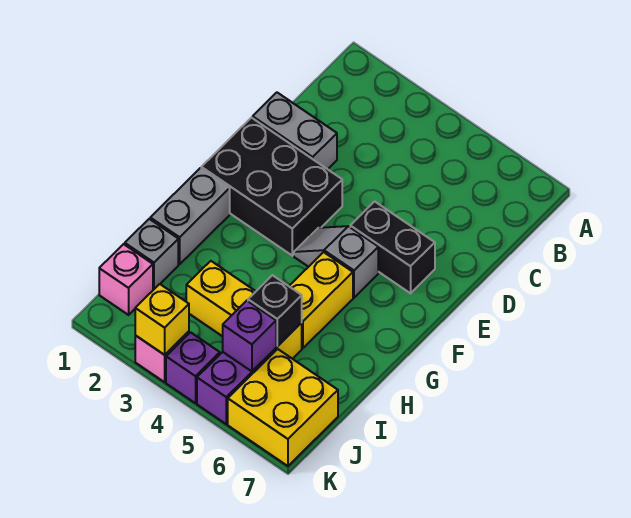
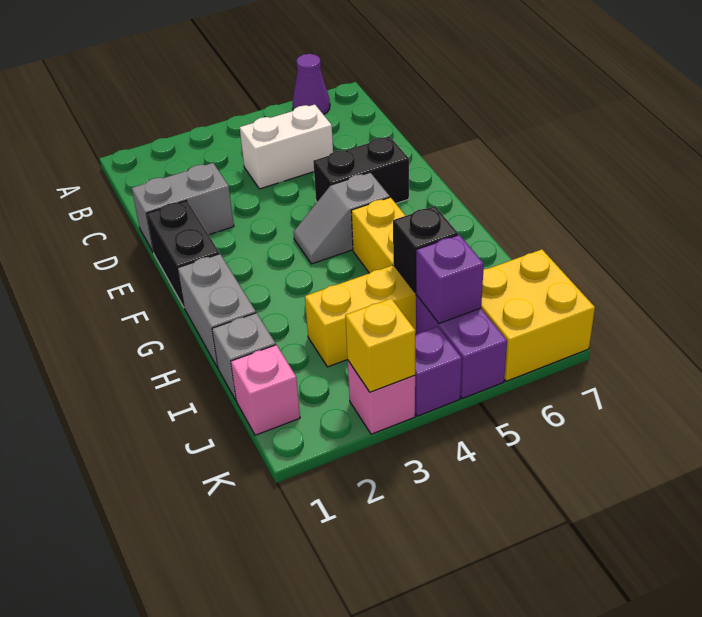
none -> purple 1x1 cone [292,54,330,115]
none -> white 1x2 brick [240,105,333,189]
black 2x3 brick [201,118,342,256] -> black 1x2 brick [146,200,220,307]

